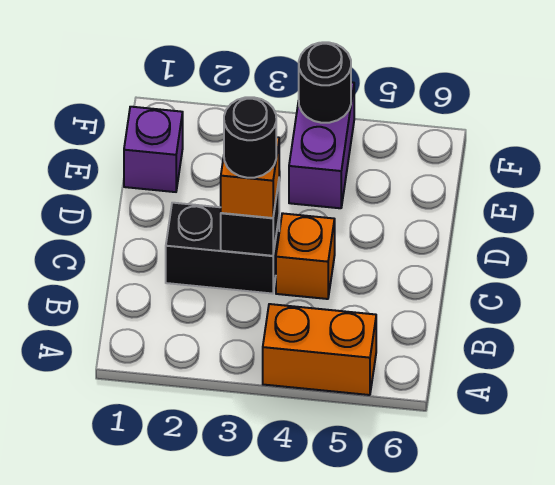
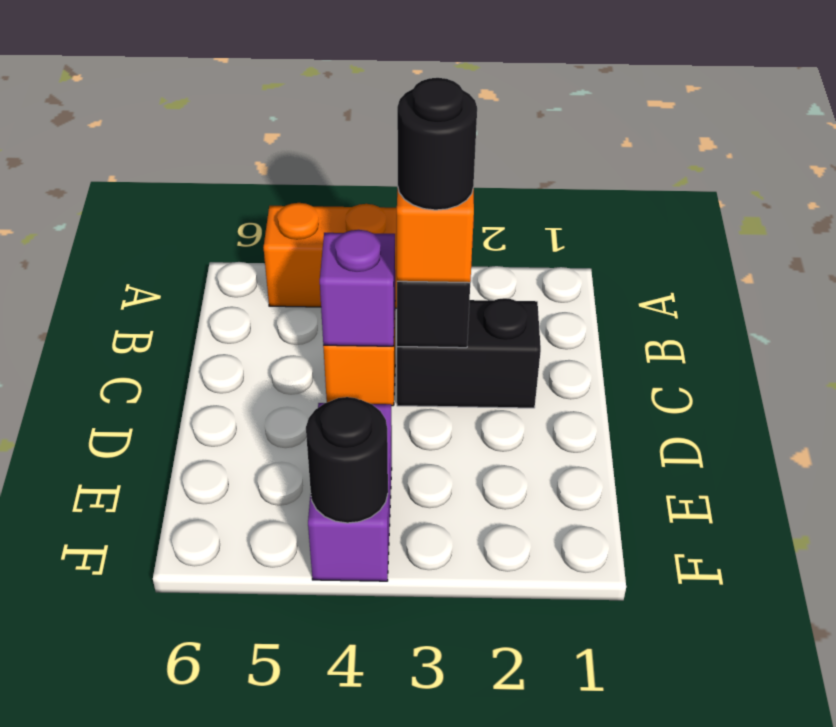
purple 1x1 brick [124,107,183,192] -> purple 1x1 brick moved to [320,230,395,346]

